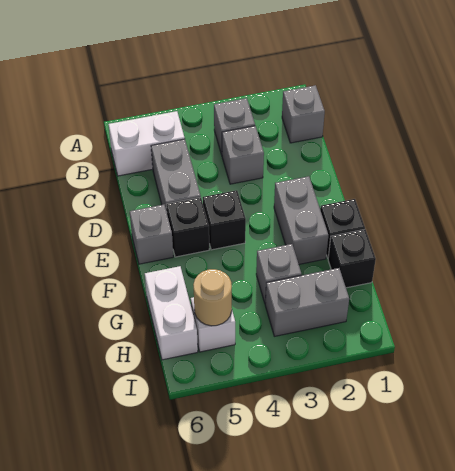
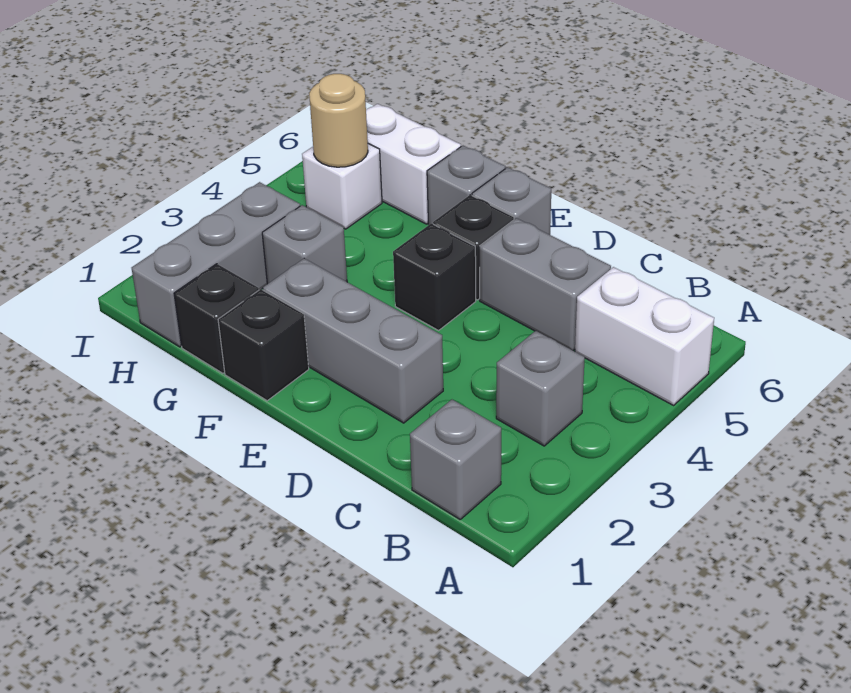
white 1x2 brick [108,111,185,176] -> white 1x2 brick turned to [575,267,714,405]
grey 1x1 brick [222,126,264,184] -> grey 1x1 brick moved to [427,146,505,225]
grey 1x2 brick [274,176,328,264] -> grey 1x3 brick [263,258,443,423]
grey 1x2 brick [265,268,349,336] -> grey 1x3 brick [132,182,300,347]

